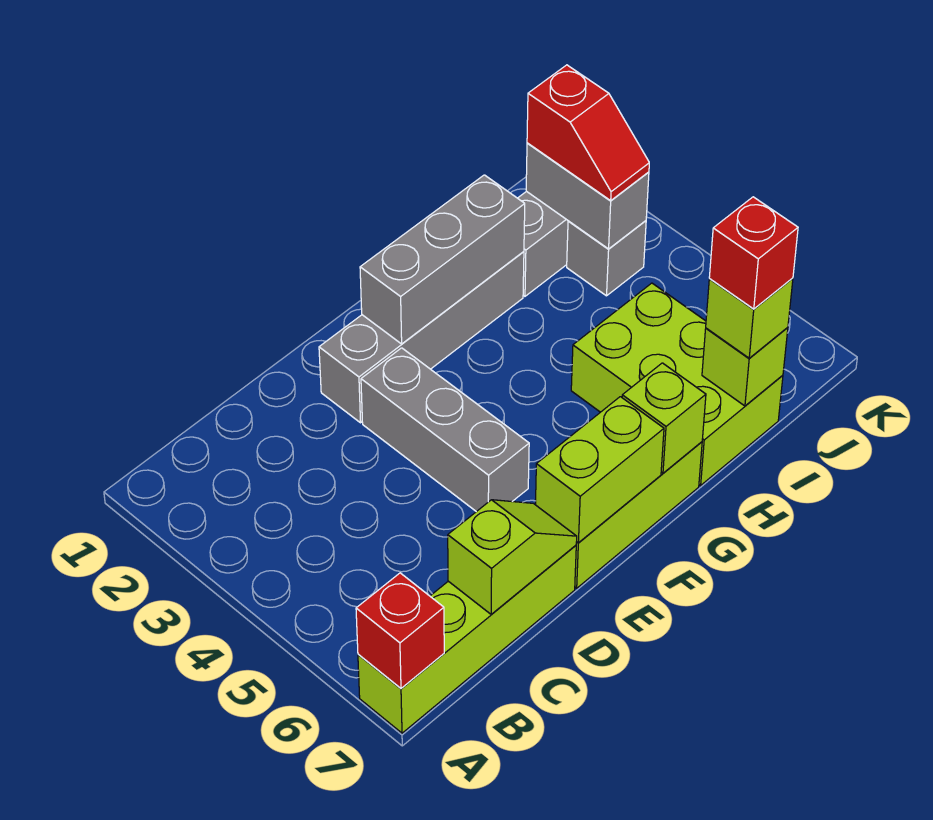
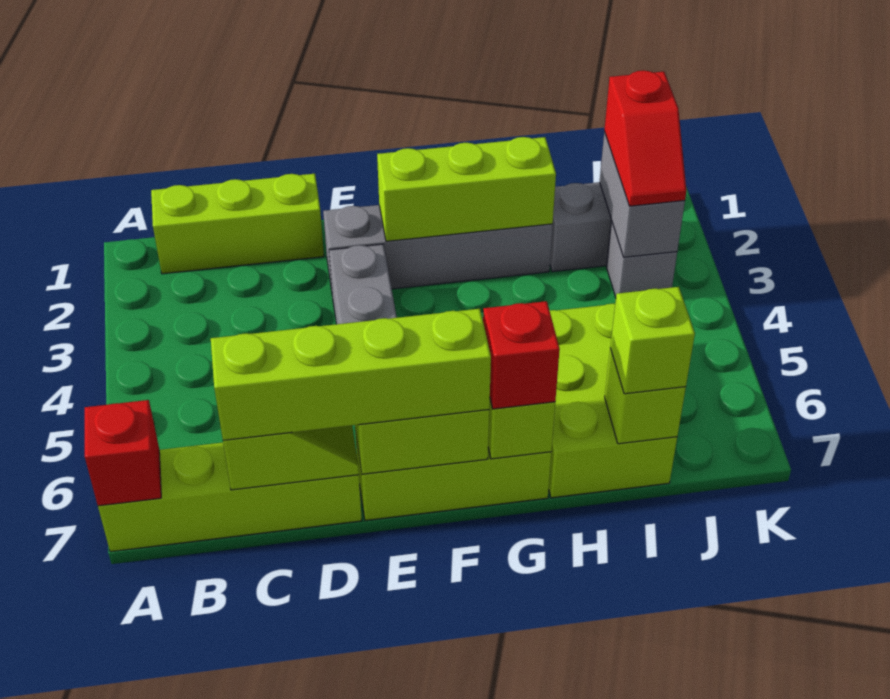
none -> lime 1x3 brick [151,174,324,274]
none -> lime 1x4 brick [211,309,491,440]
grey 1x3 brick [360,175,525,344] -> lime 1x3 brick [377,137,556,241]
red 1x1 brick [709,197,798,309] -> red 1x1 brick moved to [483,301,560,409]

